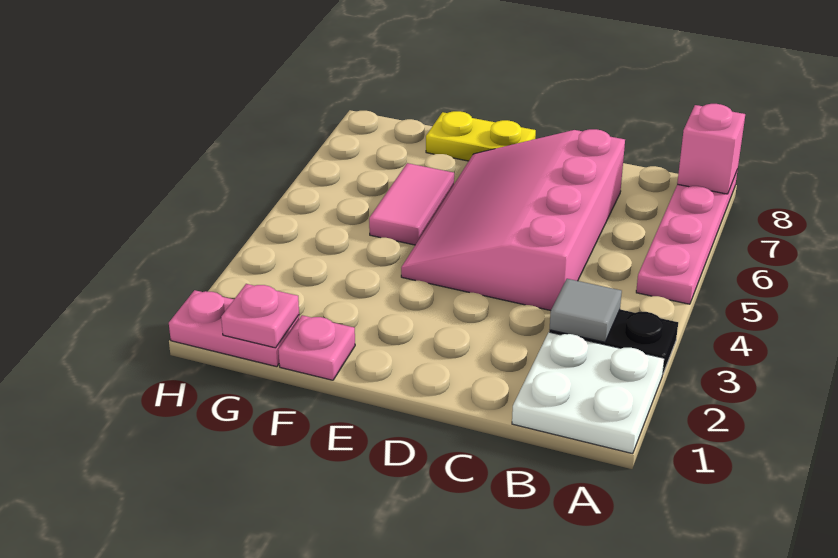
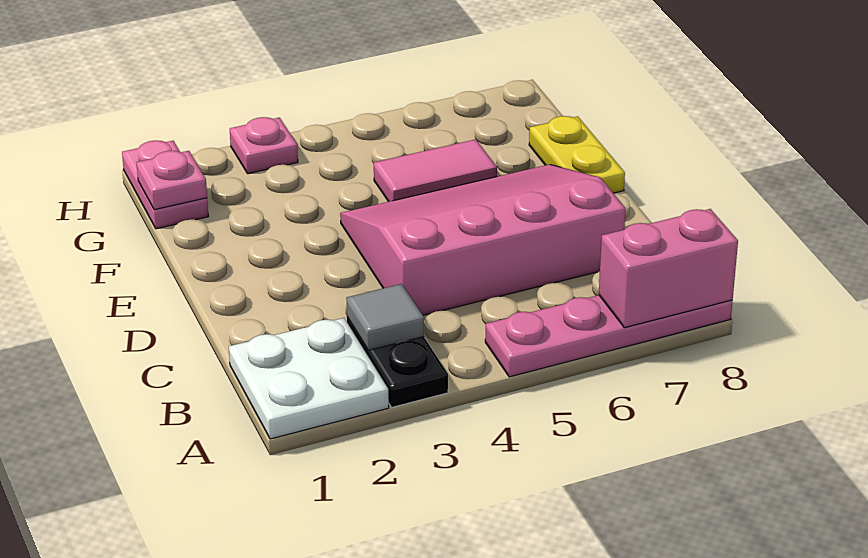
pink 1x1 brick [677,104,745,194] -> pink 1x2 brick [599,209,738,328]
pink 1x1 plate [278,315,355,380] -> pink 1x1 plate moved to [230,117,298,174]

